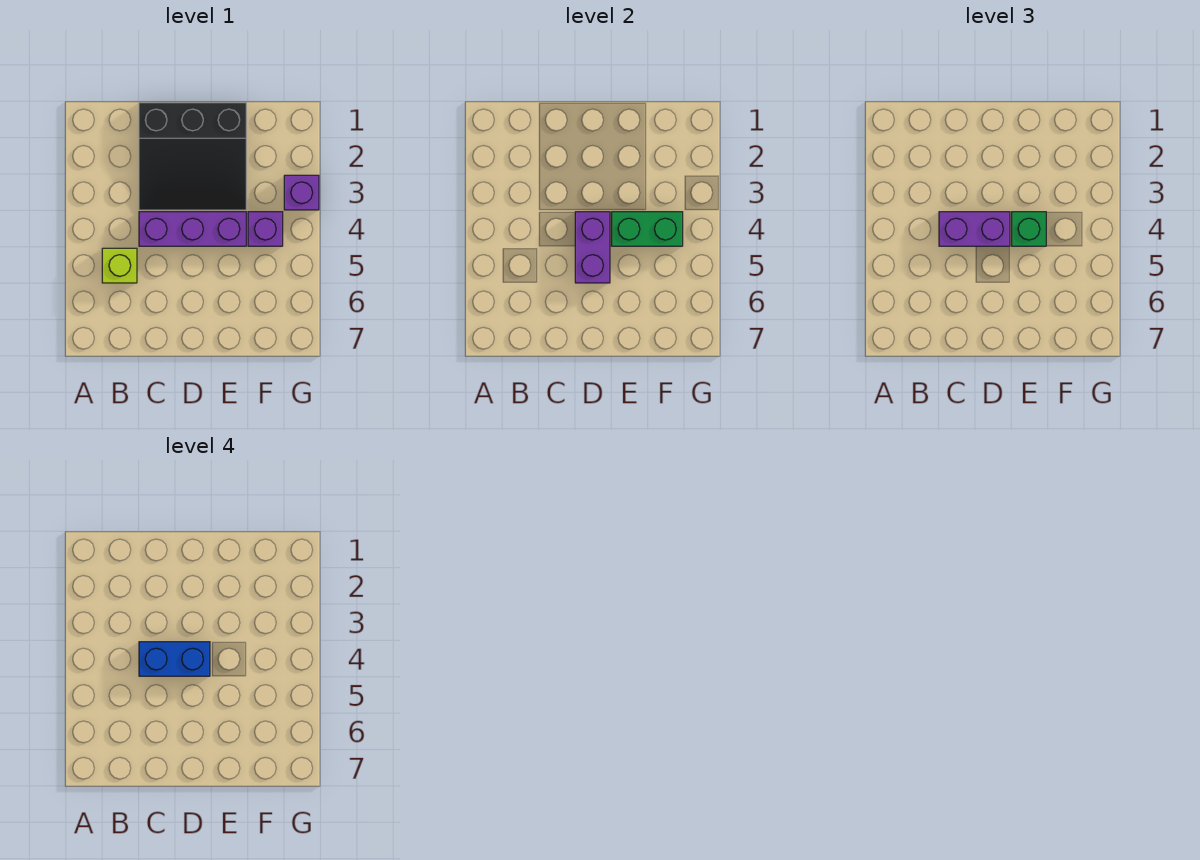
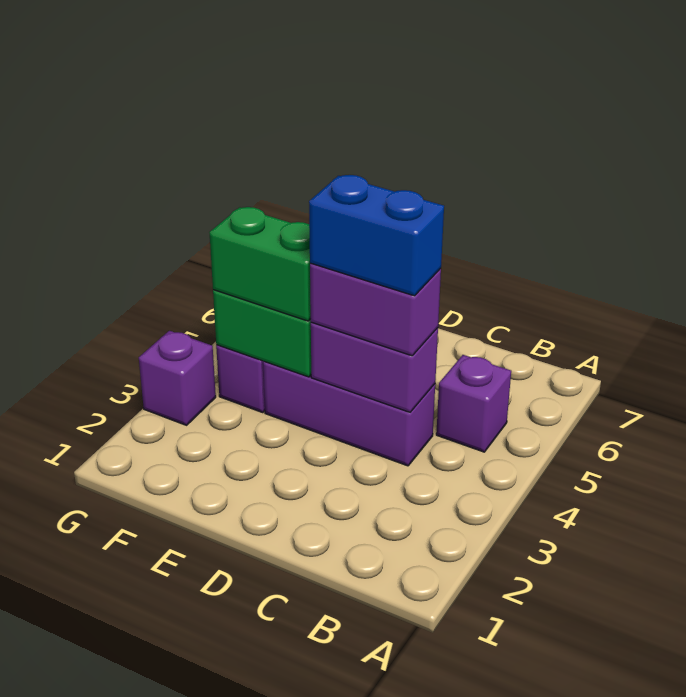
lime 1x1 brick [102,248,137,283] -> purple 1x1 brick [436,355,511,452]
black 3x3 slope [139,103,246,210] -> none
purple 1x2 brick [575,212,610,283] -> purple 1x2 brick turned to [311,322,438,412]
green 1x1 brick [1012,212,1046,246] -> green 1x2 brick [209,207,311,321]

